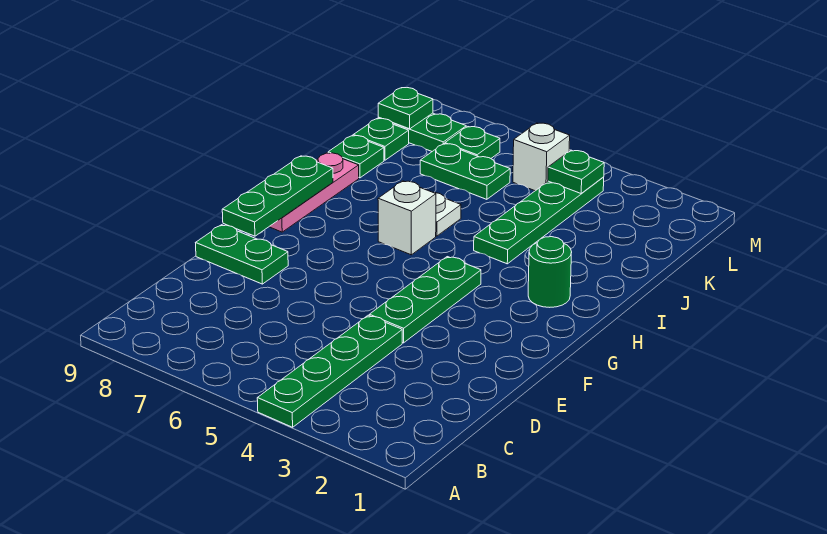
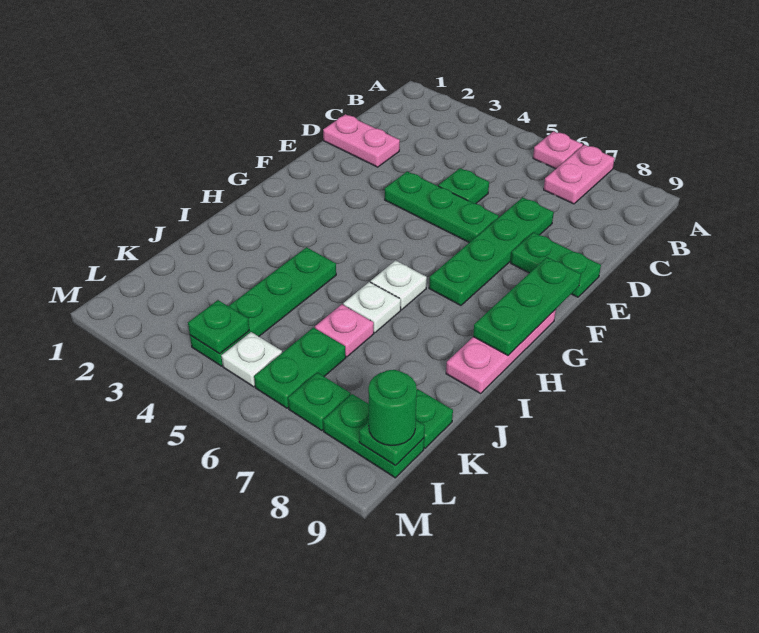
green 1x4 plate [257,315,402,427] -> green 1x4 plate moved to [429,197,554,305]
none -> pink 1x1 plate [533,131,583,169]
none -> pink 1x2 plate [544,145,615,204]
none -> pink 1x2 plate [323,114,400,167]
green 1x3 plate [369,257,481,343] -> green 1x3 plate turned to [385,171,499,243]
green 1x1 round brick [528,237,572,307] -> green 1x1 round brick moved to [368,370,417,445]
white 1x1 brick [378,181,436,255] -> white 1x1 plate [371,260,427,310]
none -> pink 1x1 plate [315,304,374,357]
green 1x1 plate [328,135,384,178] -> green 1x1 plate moved to [438,168,489,204]
green 1x2 plate [420,144,510,199] -> green 1x2 plate turned to [254,328,346,408]
white 1x1 brick [513,123,570,191] -> white 1x1 plate [221,332,282,387]

